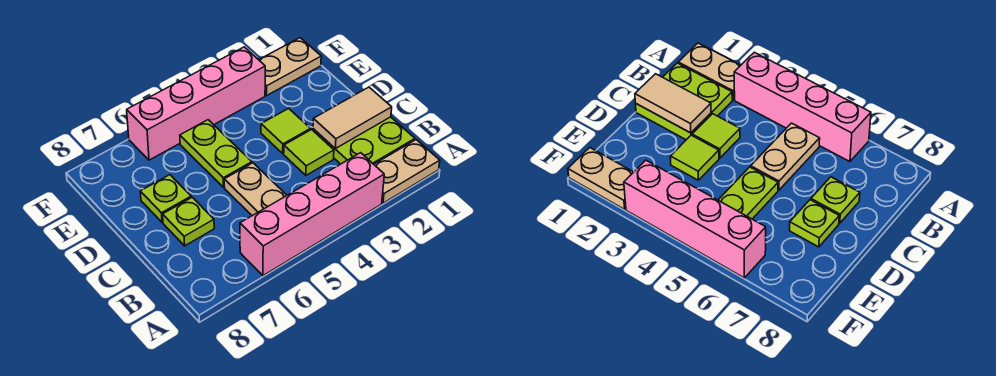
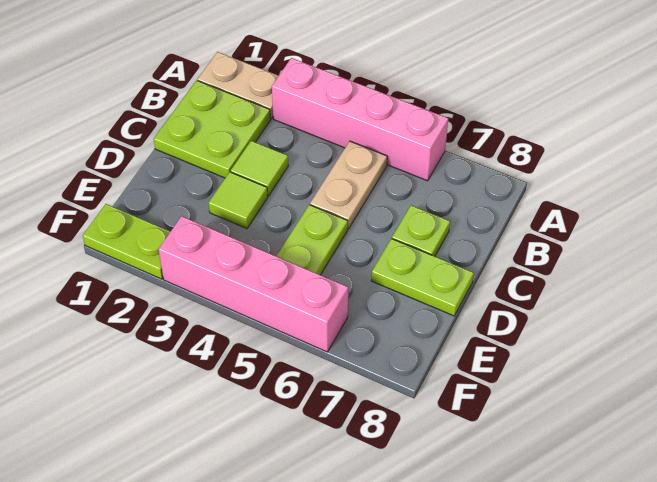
tan 1x2 tile [313,87,392,149] -> none
lime 1x1 plate [140,175,191,222] -> lime 1x2 plate [371,239,474,316]
tan 1x2 plate [259,38,321,96] -> lime 1x2 plate [83,204,171,279]

